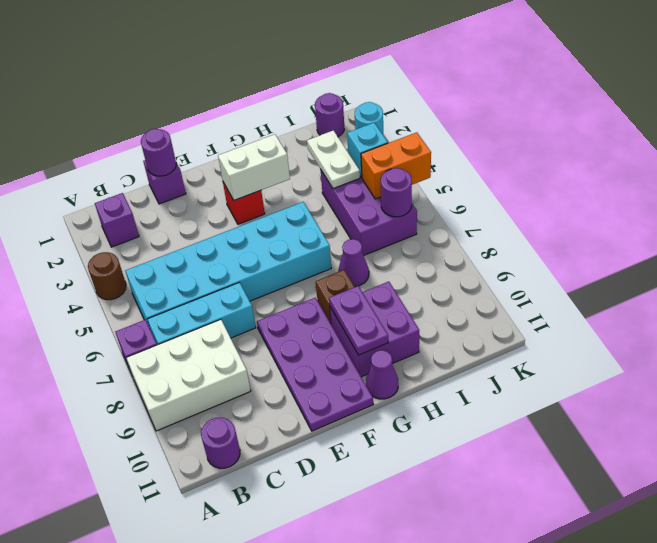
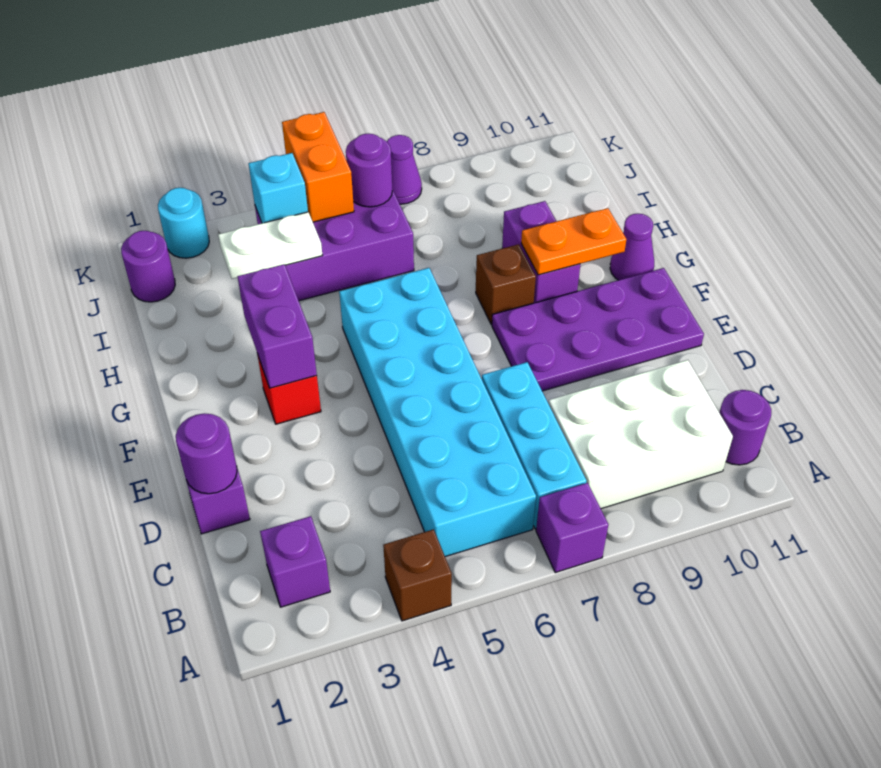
brown 1x1 round brick [88,252,126,300] -> brown 1x1 brick [383,529,452,621]
white 2x3 brick [126,319,251,431] -> white 2x3 brick turned to [549,360,733,509]
white 1x2 brick [218,134,290,200] -> purple 1x2 brick [237,264,317,388]
purple 2x2 brick [330,282,419,377] -> purple 1x2 brick [502,201,580,303]
purple 1x2 plate [329,286,388,355] -> orange 1x2 plate [521,208,627,275]
purple 1x1 cone [338,239,369,287] -> purple 1x1 cone moved to [387,135,422,204]

